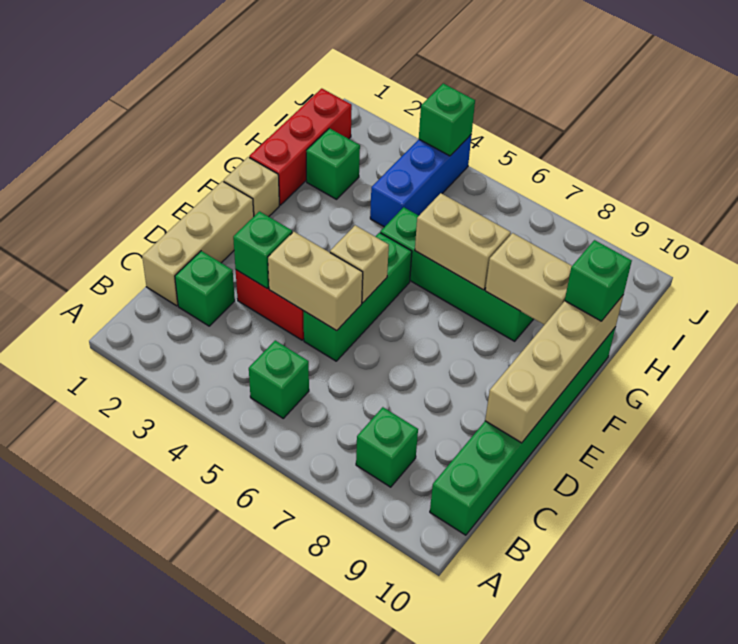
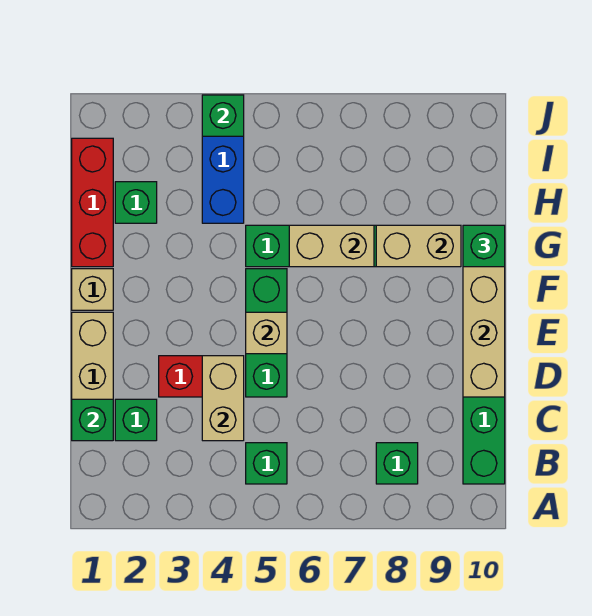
green 1x1 brick [233,211,292,288] -> green 1x1 brick moved to [72,399,113,441]
tan 1x2 brick [268,232,363,331] -> tan 1x2 brick turned to [202,356,244,441]

